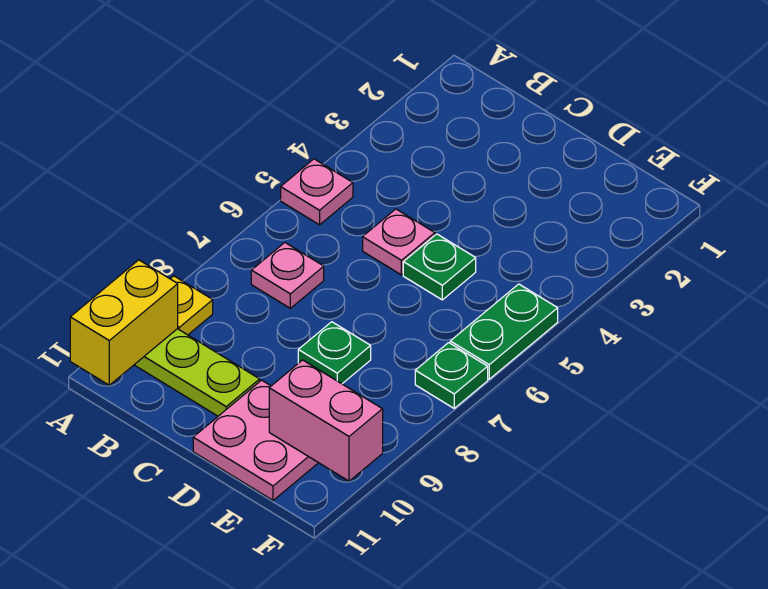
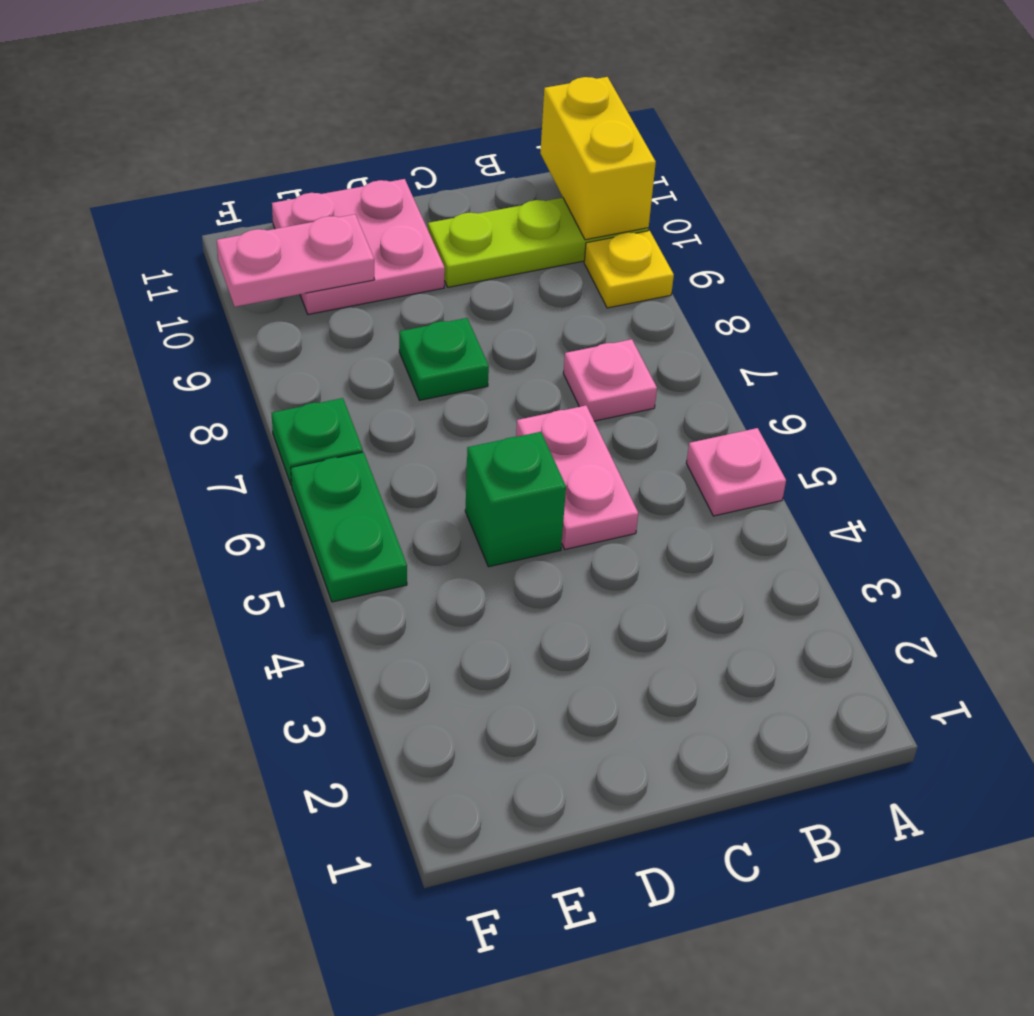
pink 1x1 plate [363,209,435,275] -> pink 1x2 plate [516,406,638,549]
green 1x1 plate [403,234,476,300] -> green 1x1 brick [465,432,566,567]
pink 1x2 brick [269,360,383,481] -> pink 1x2 plate [217,214,374,307]

